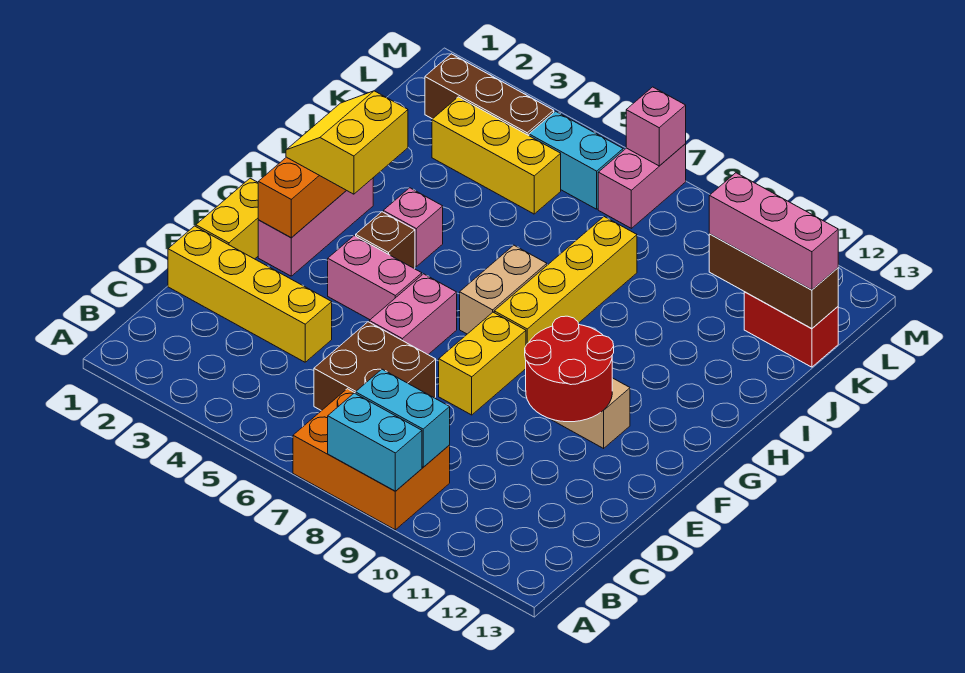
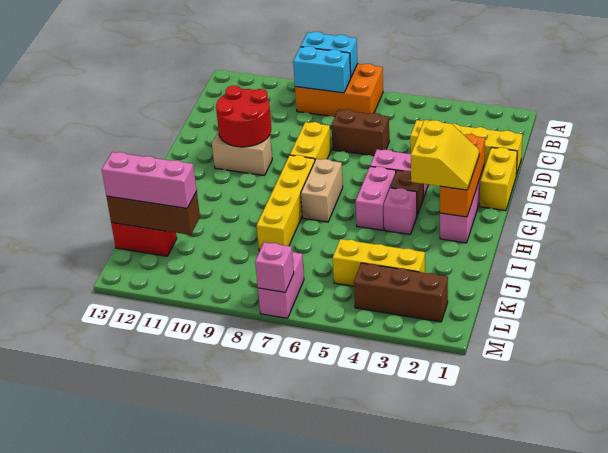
brown 2x2 brick [314,322,436,411] -> brown 1x2 brick [331,110,389,156]
pink 1x2 brick [369,274,457,354] -> pink 1x2 brick moved to [356,167,396,230]
cyan 1x2 brick [529,111,623,209] -> none

